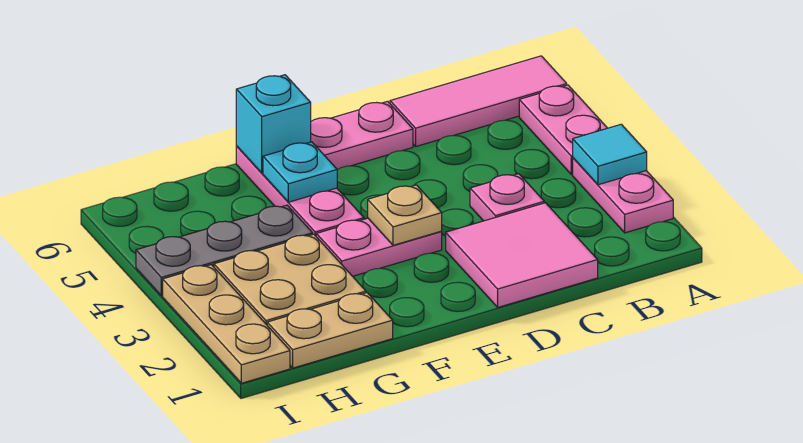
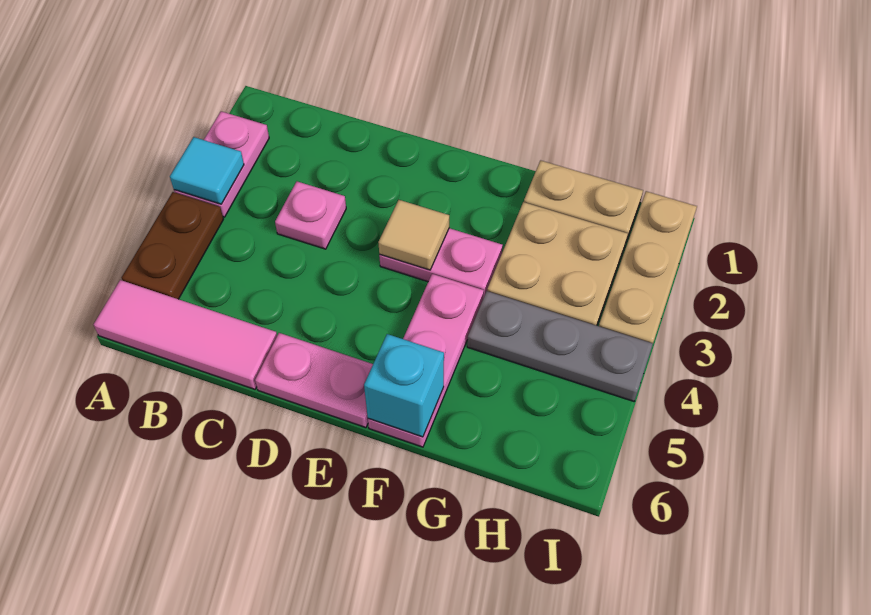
pink 1x2 plate [519,85,607,175] -> brown 1x2 plate [122,192,223,299]
pink 2x2 tile [446,203,598,307] -> none
tan 1x1 plate [368,185,442,245] -> tan 1x1 tile [378,200,449,270]
cyan 1x1 plate [263,142,337,202] -> none

